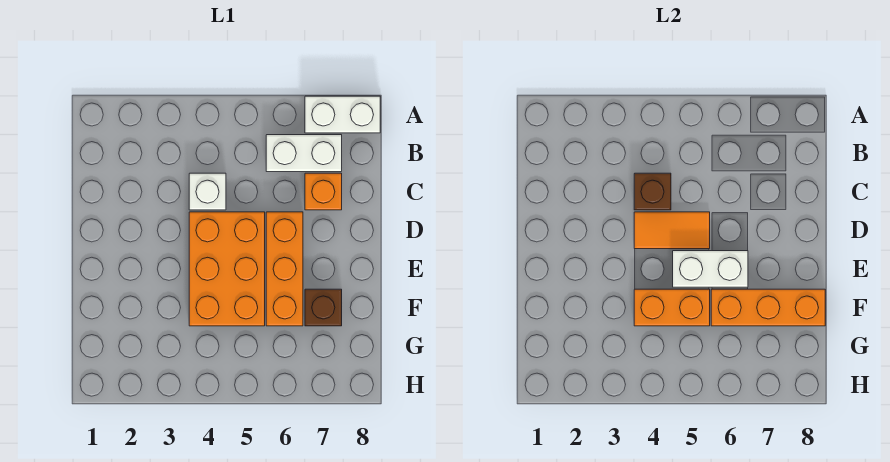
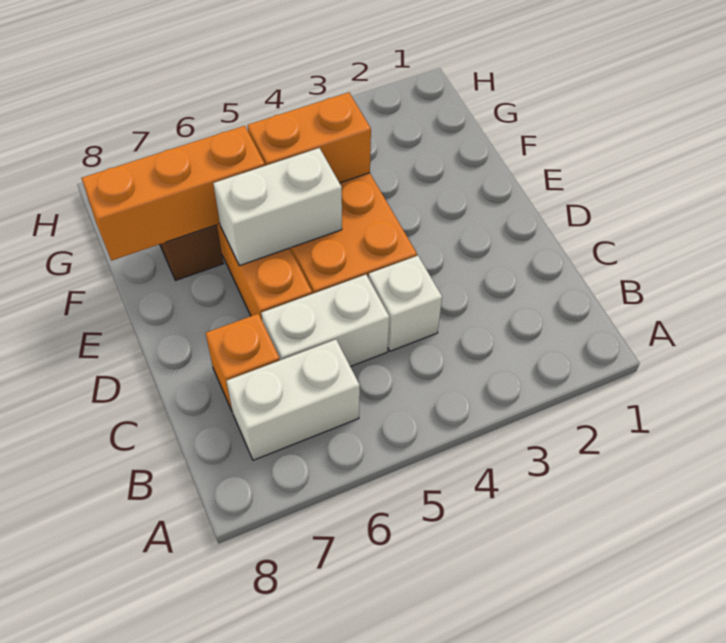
white 1x2 brick [305,96,380,133] -> white 1x2 brick moved to [261,275,389,367]
brown 1x1 brick [634,173,671,210] -> none
orange 1x2 tile [634,212,710,249] -> none

